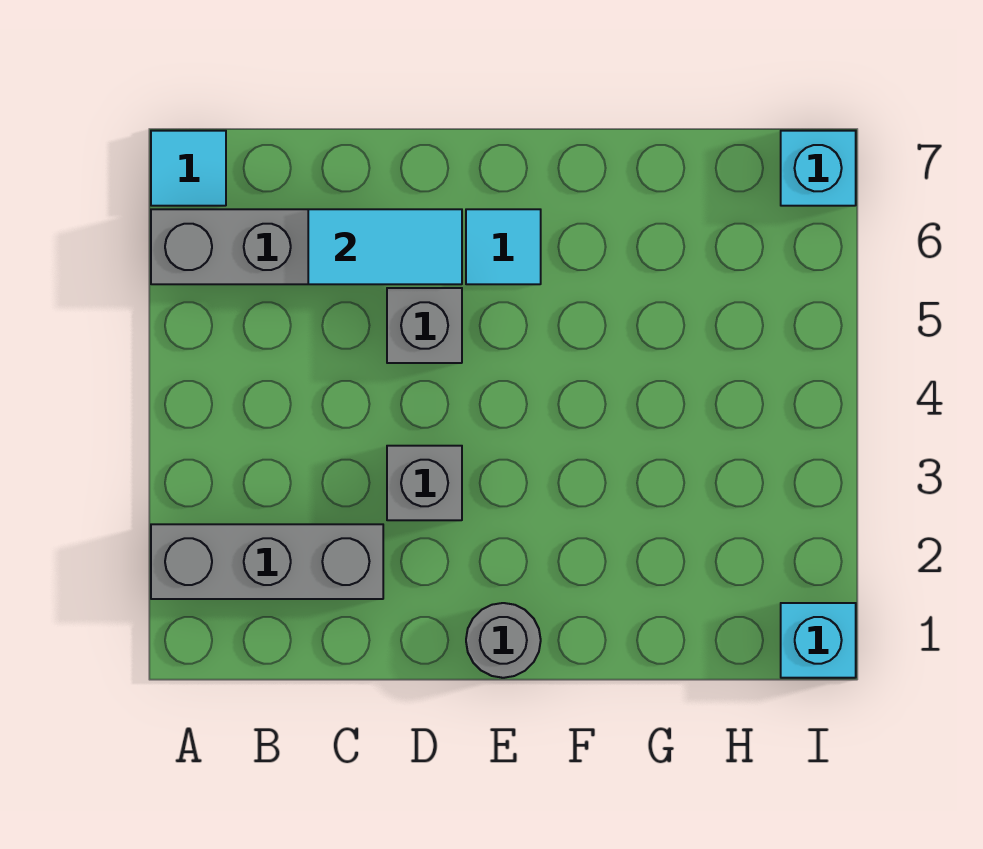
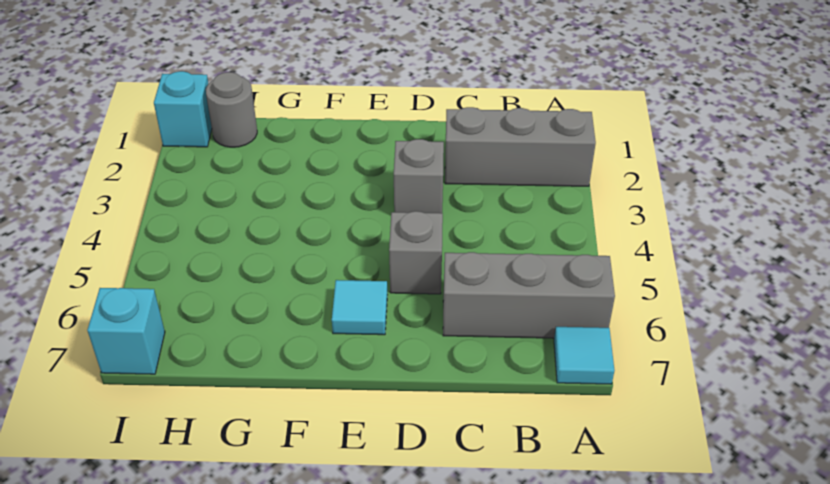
cyan 1x2 tile [308,209,462,284] -> none
grey 1x1 round brick [466,603,541,678] -> grey 1x1 round brick moved to [206,72,257,147]

